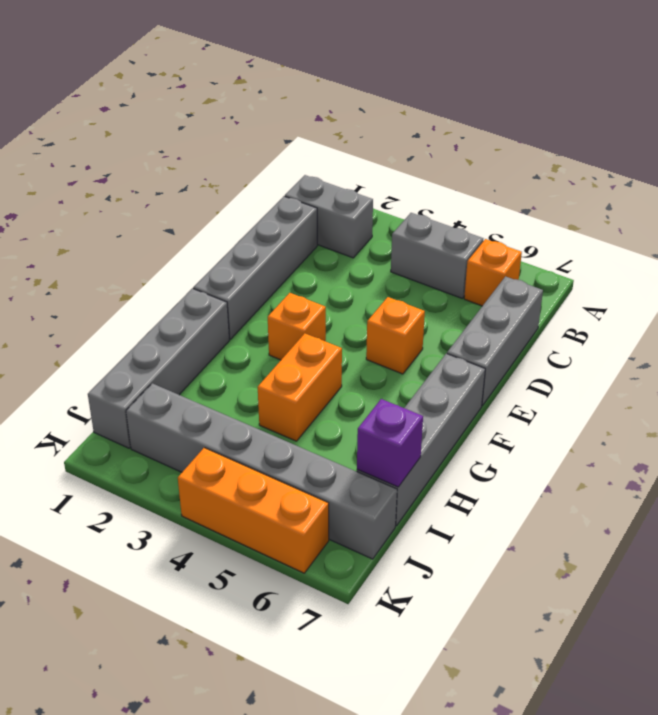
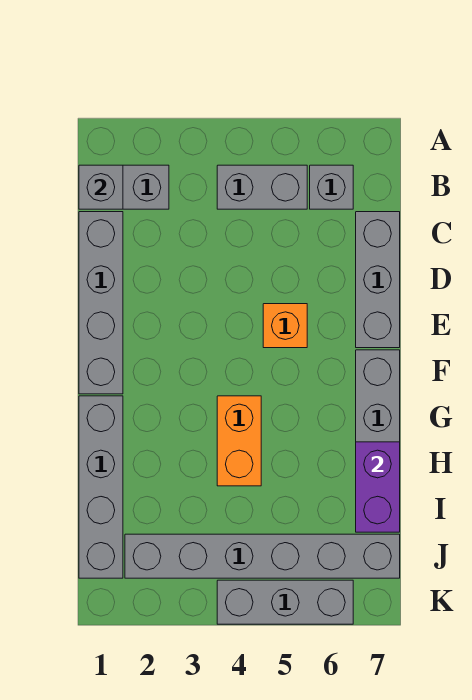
none -> grey 1x1 brick [79,165,123,209]
orange 1x1 brick [464,239,522,306] -> grey 1x1 brick [310,165,353,209]
orange 1x1 brick [268,293,326,360] -> none
purple 1x1 brick [357,399,423,487] -> purple 1x2 brick [356,442,400,532]
orange 1x3 brick [178,448,329,573] -> grey 1x3 brick [217,580,353,624]

